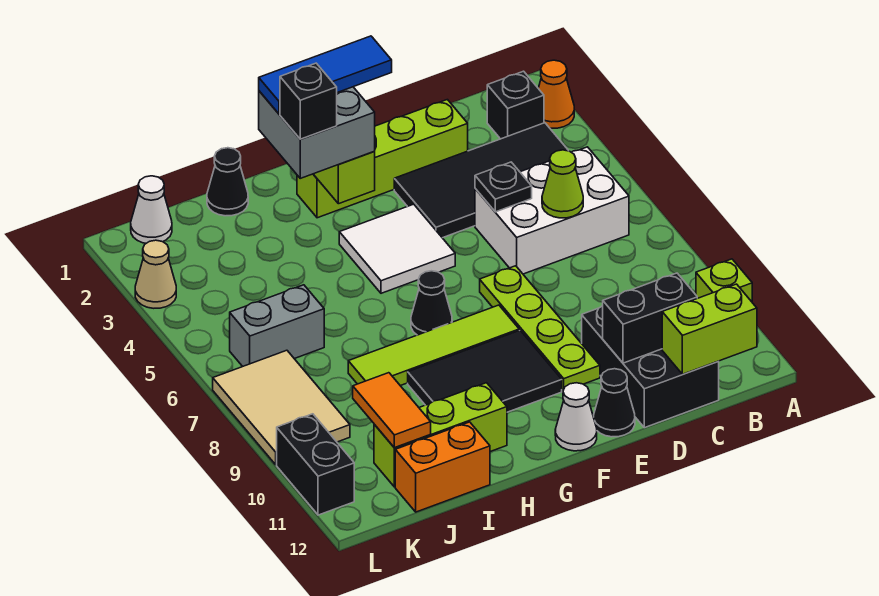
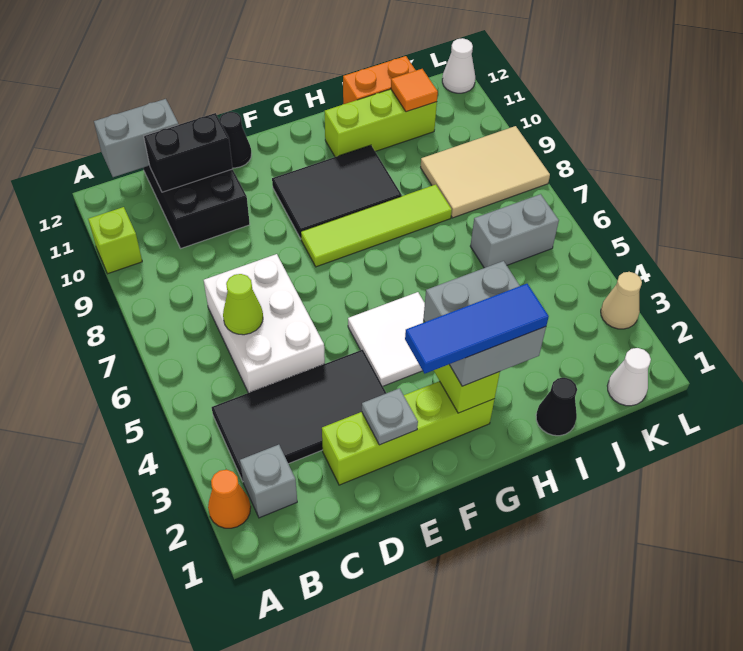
black 1x1 brick [487,71,544,139] -> grey 1x1 brick [240,445,297,518]
white 2x3 brick [475,147,629,274] -> white 2x3 brick turned to [204,254,325,393]
lime 1x2 brick [662,284,757,374] -> grey 1x2 brick [94,99,179,177]
black 1x1 plate [475,162,532,212] -> none
none -> grey 1x1 plate [362,388,418,445]
lime 1x4 plate [480,266,600,390] -> none
white 1x1 cone [555,383,597,451] -> white 1x1 cone moved to [442,38,475,93]
black 1x1 cone [411,271,452,335] -> none
black 1x1 brick [280,63,337,139] -> none
orange 1x2 tile [353,373,431,448] -> orange 1x1 tile [391,69,438,112]
tan 2x3 tile [213,350,350,464] -> tan 2x3 tile turned to [421,126,550,218]
black 1x2 brick [277,414,354,515] -> none

